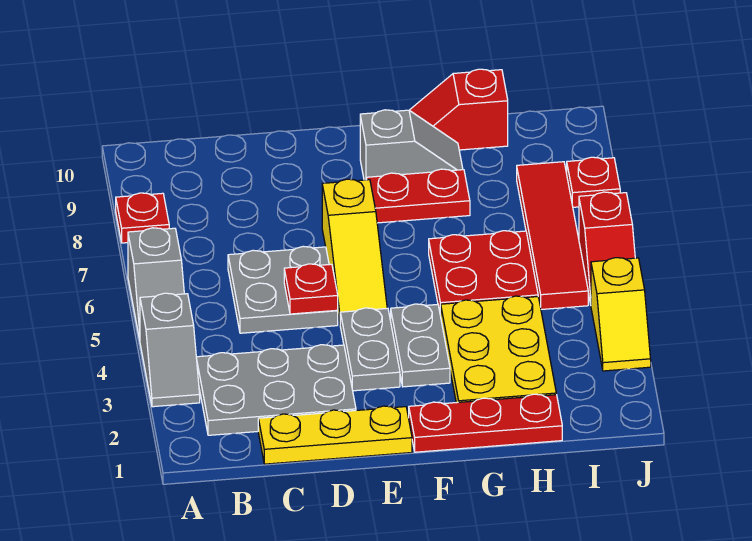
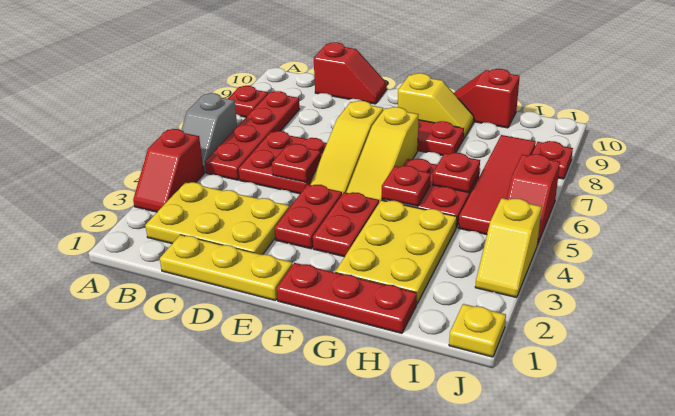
grey 1x2 slope [140,293,200,407] -> red 1x2 slope [133,129,204,212]
grey 2x3 plate [196,345,356,435] -> yellow 2x3 plate [145,182,290,255]
none -> red 1x4 plate [205,91,299,180]
grey 2x2 plate [228,246,338,333] -> red 2x2 plate [239,131,327,194]
none -> red 1x2 slope [314,42,387,104]
grey 1x2 plate [340,308,400,391] -> red 1x2 plate [275,184,342,249]
grey 1x2 plate [391,304,450,387] -> red 1x2 plate [313,192,379,257]
none -> yellow 1x3 slope [346,107,419,202]
grey 1x2 slope [360,110,463,180] -> yellow 1x2 slope [398,73,474,139]
none -> red 1x1 plate [382,166,431,206]
none -> red 1x1 plate [433,153,480,193]
none -> yellow 1x1 plate [449,304,506,357]

